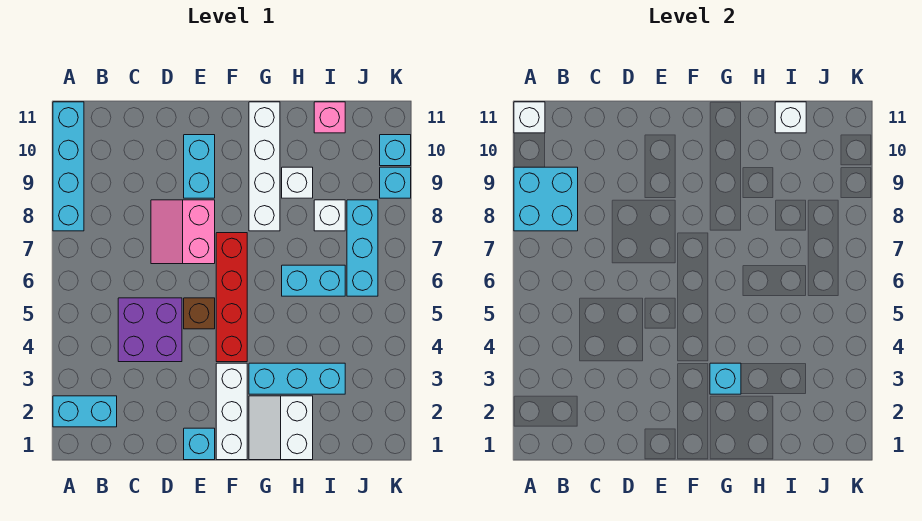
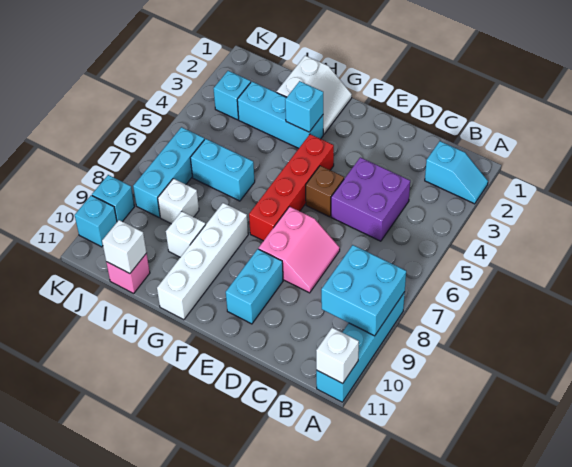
cyan 1x2 brick [53,396,117,427] -> cyan 1x2 slope [425,141,488,204]
cyan 1x1 brick [184,428,215,460] -> cyan 1x1 brick moved to [213,71,251,120]
white 1x3 brick [216,363,247,460] -> none

